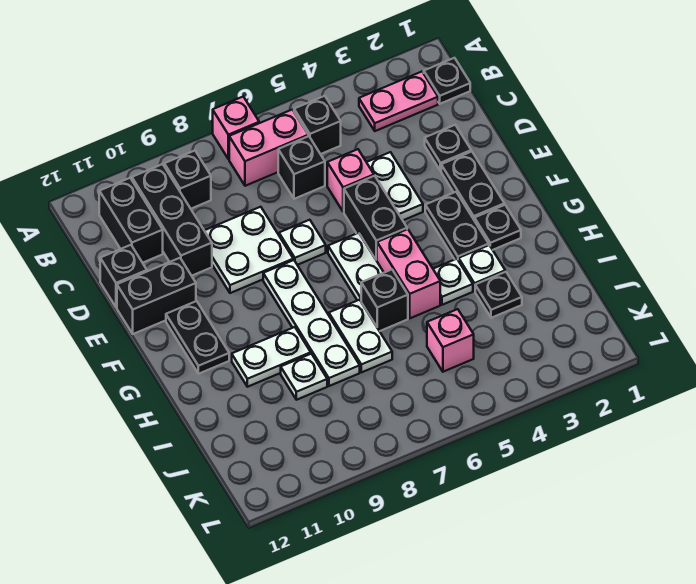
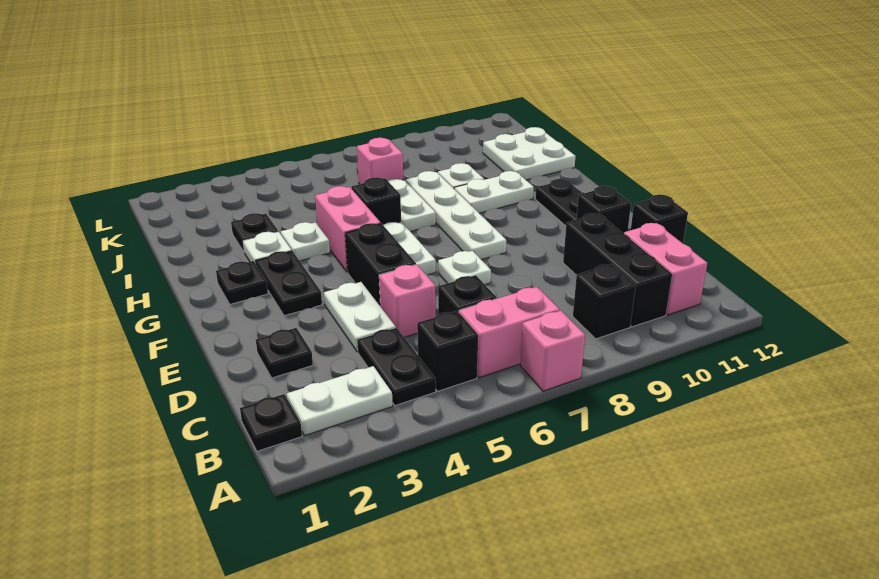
pink 1x2 plate [359,72,438,131] -> white 1x2 plate [287,366,393,436]
black 1x2 brick [99,178,163,263] -> pink 1x2 brick [624,223,707,315]
white 2x2 plate [204,207,293,293] -> white 2x2 plate moved to [483,127,576,180]
black 1x2 plate [441,151,505,219] -> black 1x2 plate moved to [357,328,436,406]
black 1x2 brick [117,258,196,334] -> black 1x1 brick [576,186,631,234]
pink 1x1 brick [427,309,474,372] -> pink 1x1 brick moved to [357,138,403,184]

